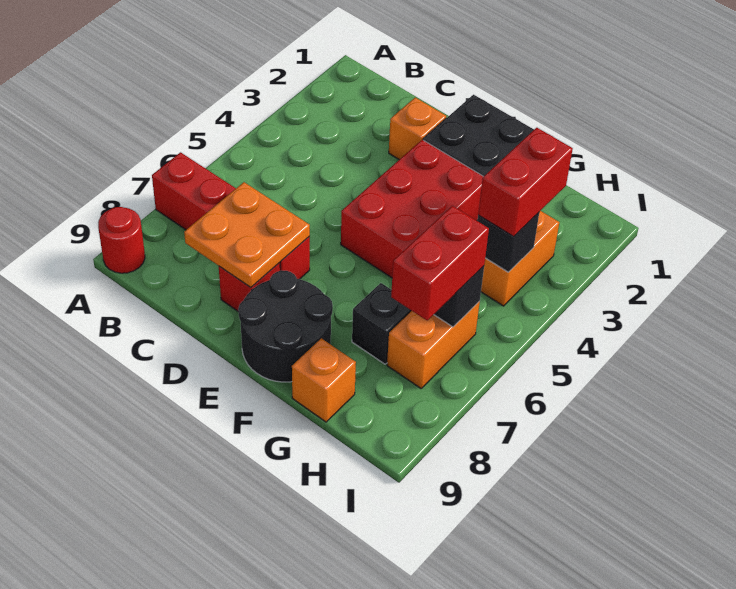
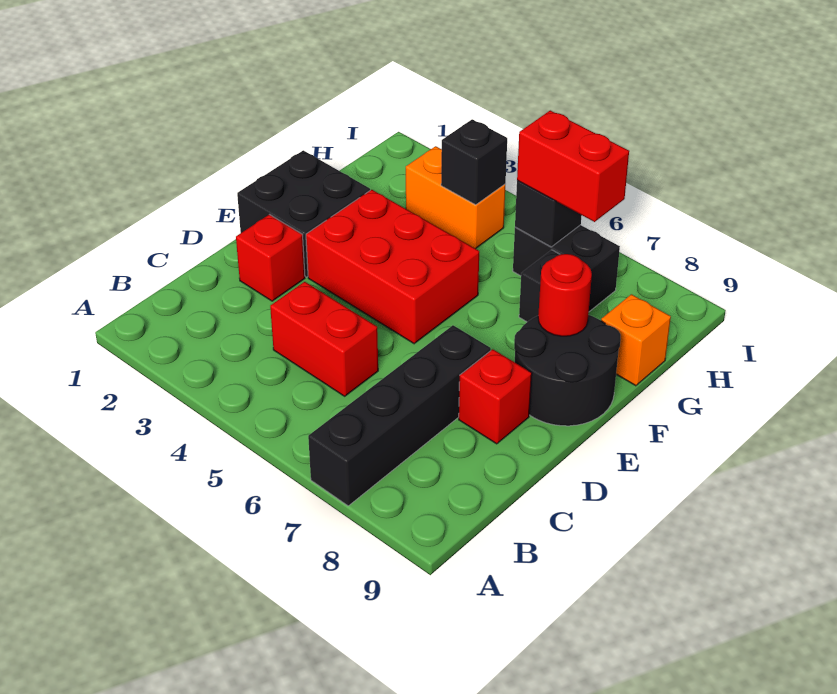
red 1x4 brick [152,152,310,279] -> black 1x4 brick [308,325,491,506]
red 1x1 round brick [98,207,145,273] -> red 1x1 round brick moved to [538,254,592,336]
orange 2x2 plate [184,182,310,287] -> none
orange 1x1 brick [389,97,446,160] -> red 1x1 brick [236,215,305,301]
red 1x2 brick [478,128,573,237] -> red 1x2 brick moved to [270,282,378,396]
orange 1x2 brick [387,301,480,388] -> black 1x2 brick [513,225,620,312]

